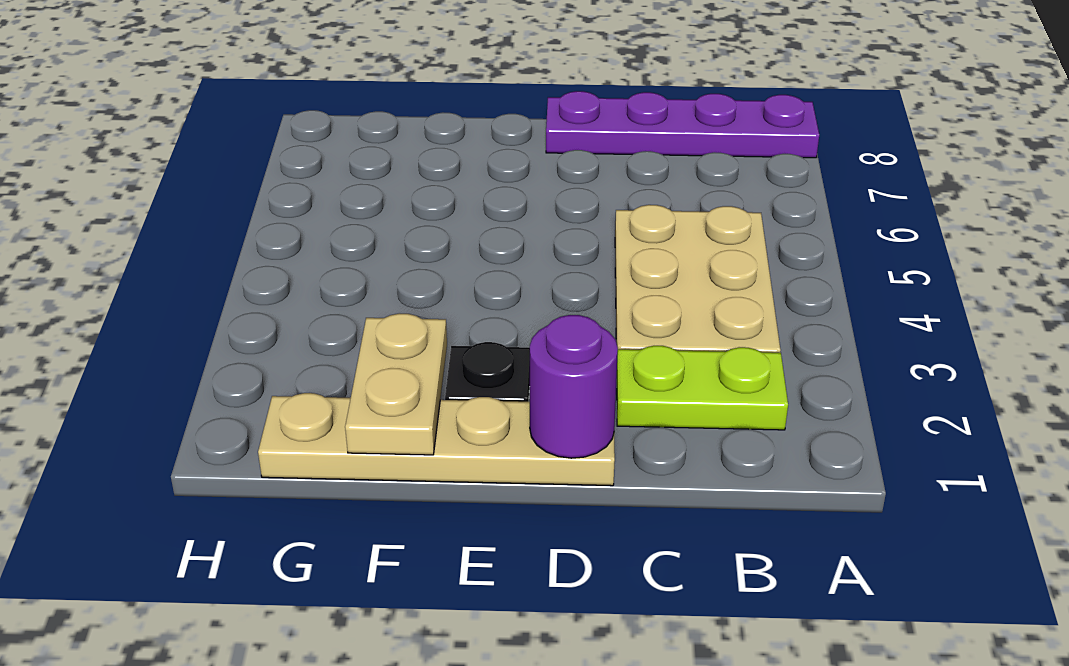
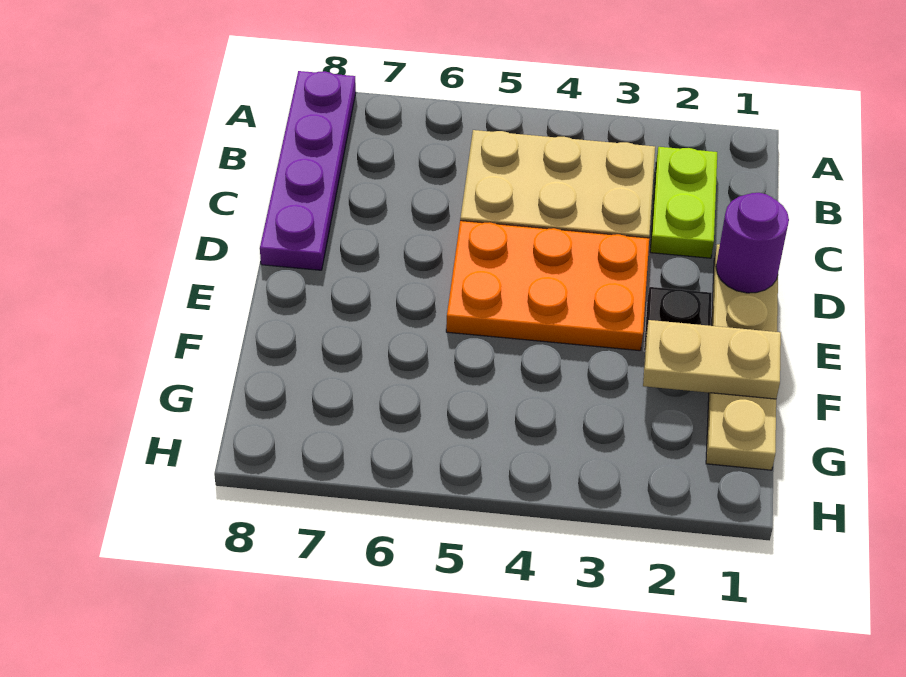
none -> orange 2x3 plate [446,221,649,351]

